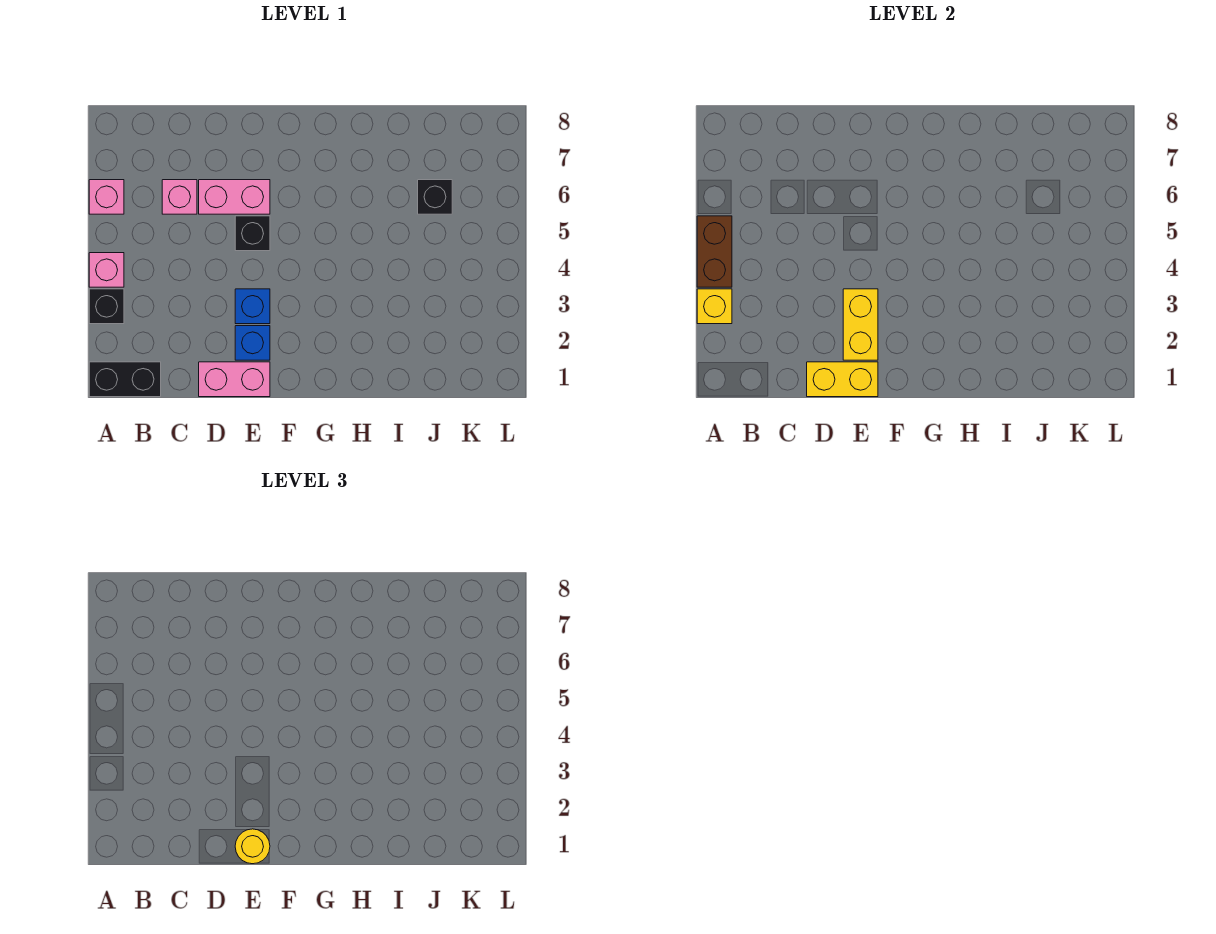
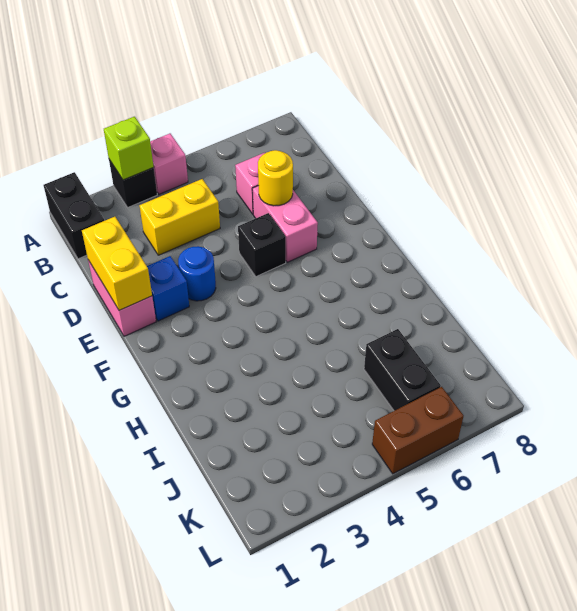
yellow 1x1 brick [697,289,732,324] -> lime 1x1 brick [104,117,154,180]
brown 1x2 brick [697,216,732,287] -> brown 1x2 brick moved to [372,387,464,474]
pink 1x1 brick [89,180,124,214] -> none
yellow 1x1 round brick [235,829,270,864] -> yellow 1x1 round brick moved to [258,150,293,206]
yellow 1x2 brick [843,289,878,360] -> yellow 1x2 brick moved to [139,179,220,255]
blue 1x1 brick [235,289,270,324] -> blue 1x1 round brick [178,246,216,301]
black 1x1 brick [418,180,452,214] -> black 1x2 brick [364,329,441,411]

